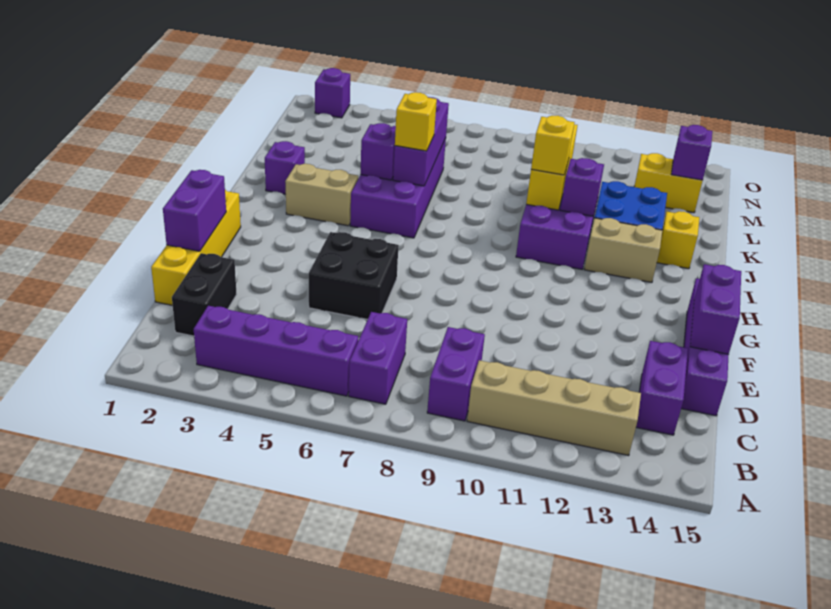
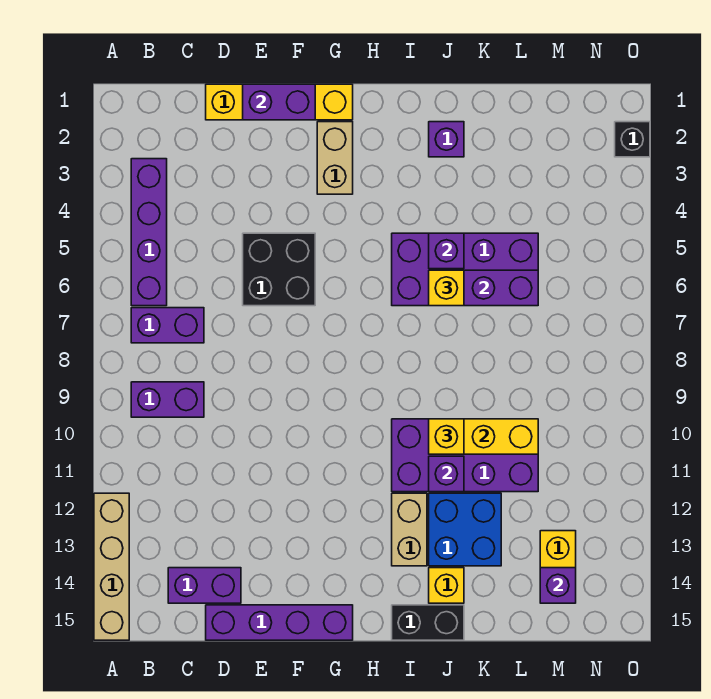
tan 1x4 brick [467,360,641,456] -> tan 1x4 brick moved to [94,493,129,640]
black 1x2 brick [172,253,237,336] -> black 1x2 brick moved to [392,605,464,640]
purple 1x2 brick [690,264,741,354] -> none
tan 1x2 brick [285,164,358,226] -> tan 1x2 brick moved to [317,122,353,194]
purple 1x1 brick [315,68,350,118] -> black 1x1 brick [615,122,650,157]

